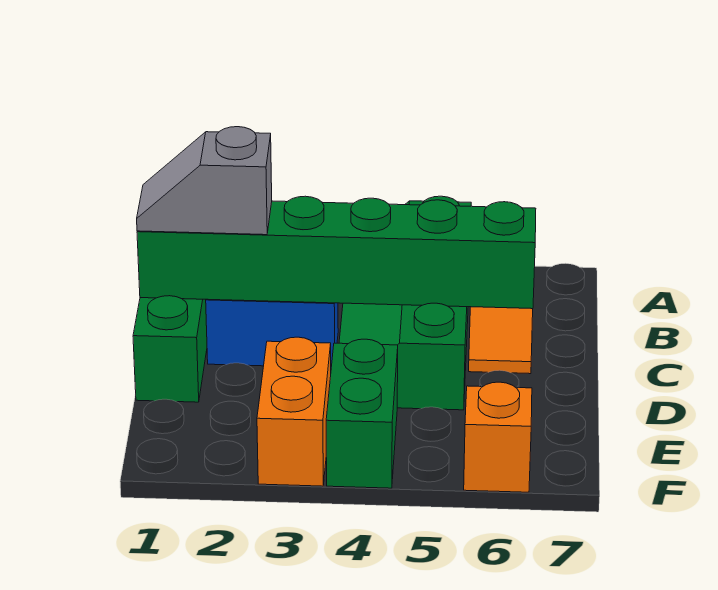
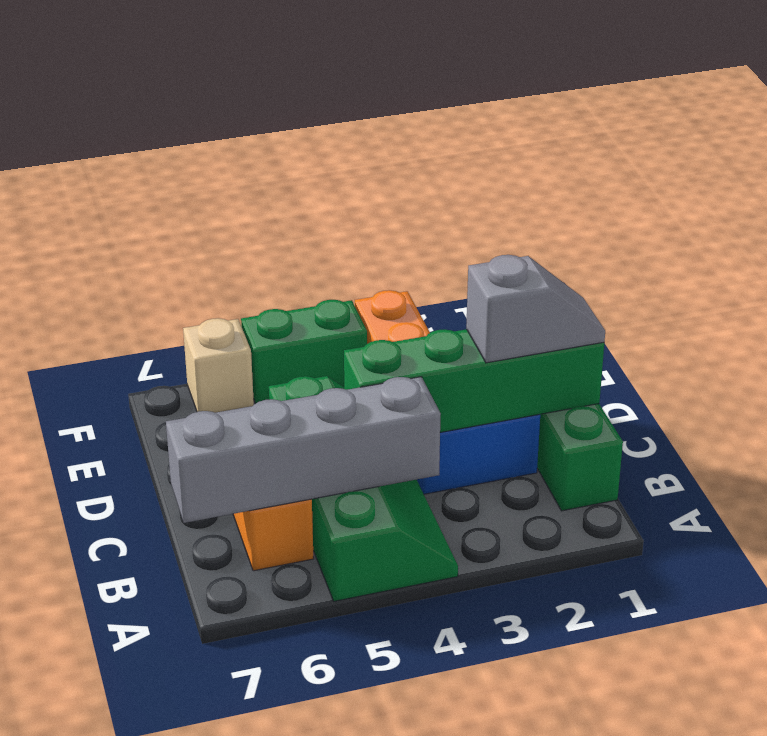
none -> grey 1x4 brick [166,377,441,523]
green 1x6 brick [137,196,536,309] -> green 1x4 brick [344,329,604,432]
green 1x2 brick [326,339,398,488] -> green 1x2 brick turned to [241,300,367,404]
orange 1x1 brick [464,382,532,492] -> tan 1x1 brick [183,318,254,413]

